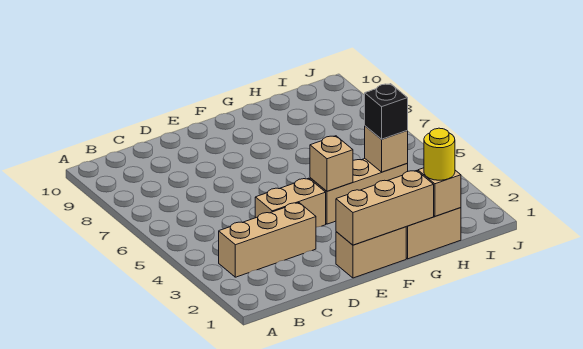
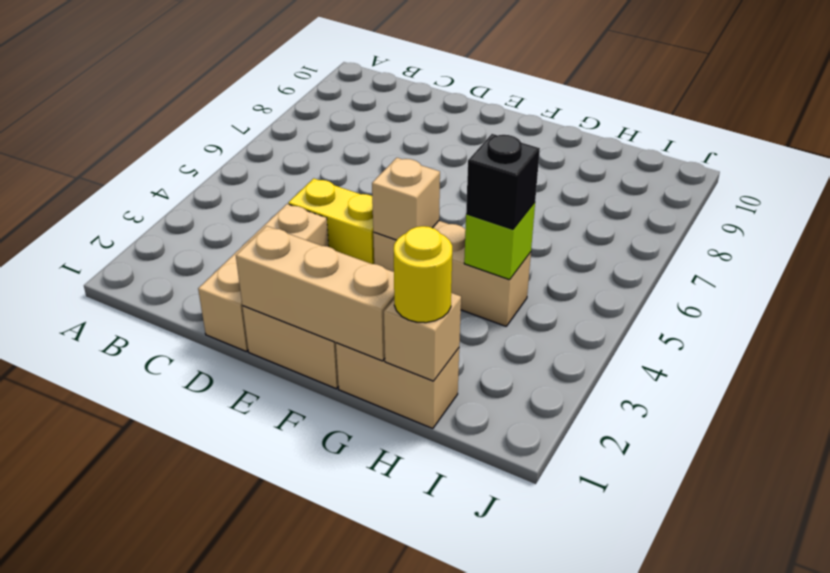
tan 1x3 brick [219,203,316,277] -> tan 1x3 brick turned to [198,204,329,351]
tan 1x2 brick [255,178,326,227] -> yellow 1x2 brick [288,178,374,264]
tan 1x1 brick [365,126,408,172] -> lime 1x1 brick [464,203,535,280]

